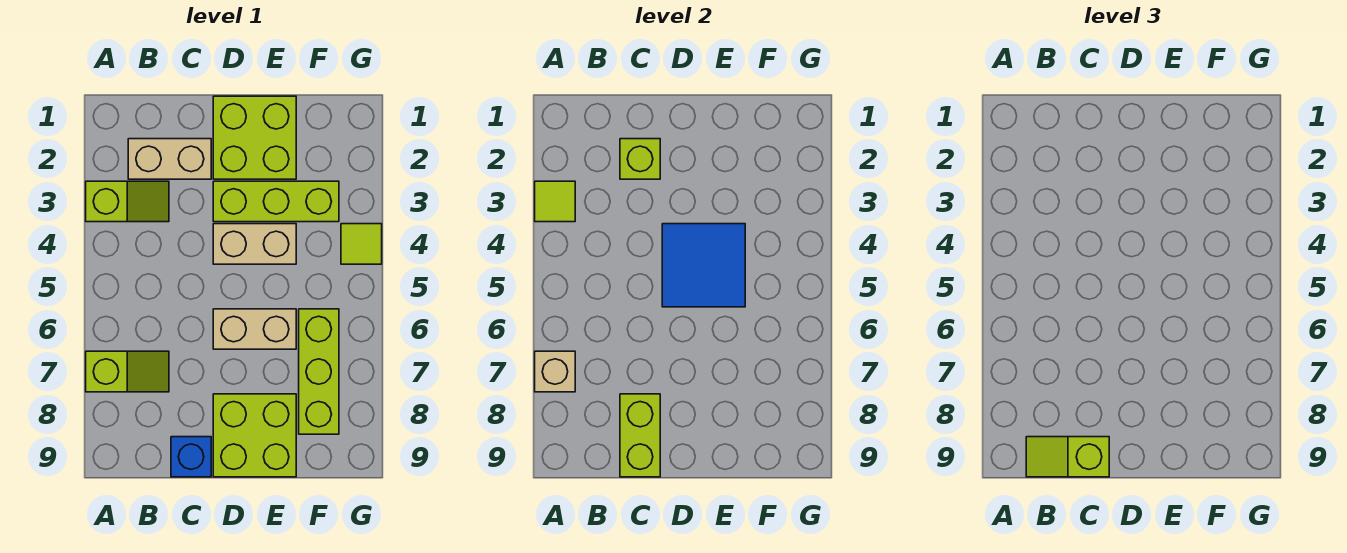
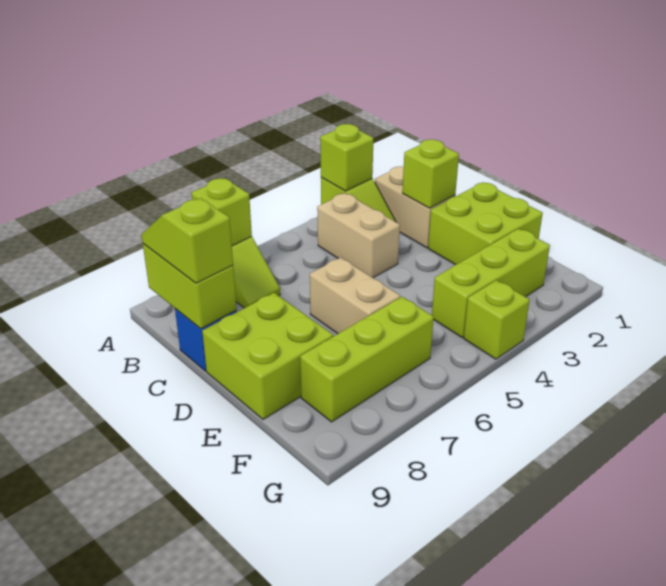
lime 1x1 tile [535,181,575,222] -> lime 1x1 brick [320,124,373,191]
tan 1x1 brick [535,351,575,392] -> lime 1x1 brick [192,178,252,246]
lime 1x2 brick [620,394,660,477] -> lime 1x2 brick turned to [143,244,237,329]
lime 1x3 brick [213,181,339,222] -> lime 1x3 brick turned to [432,229,550,338]
tan 1x2 brick [213,224,296,264] -> tan 1x2 brick moved to [317,193,400,278]
blue 2x2 tile [662,224,745,307] -> none
lime 1x1 tile [341,224,382,264] -> lime 1x1 brick [464,280,530,359]

